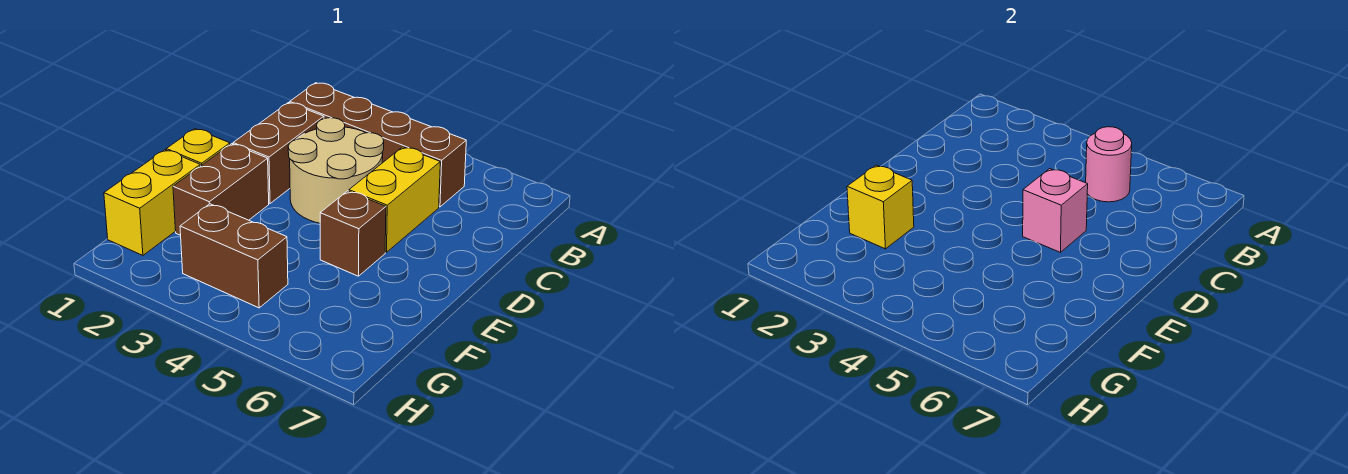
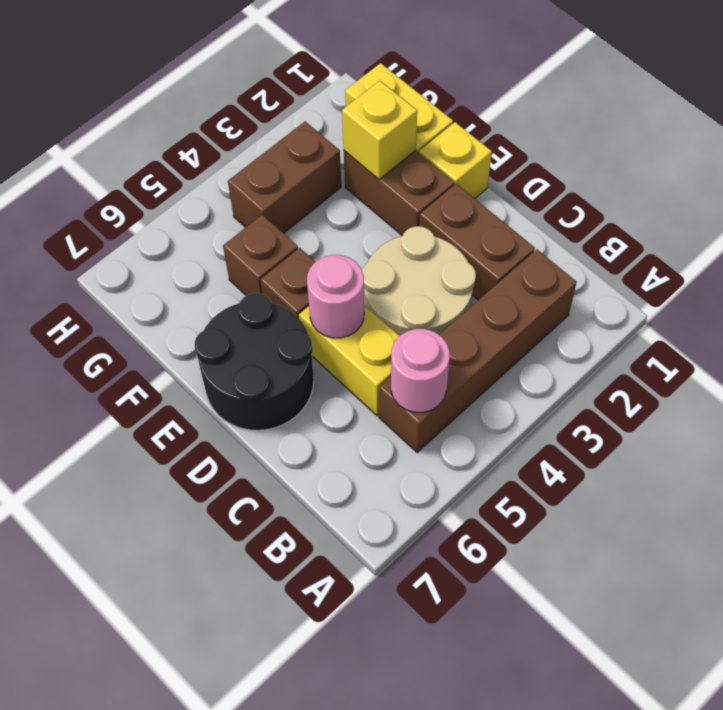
pink 1x1 brick [1023,169,1088,252] -> pink 1x1 round brick [307,255,364,338]
none -> black 2x2 round brick [195,293,314,430]
none -> brown 1x1 brick [223,215,298,296]

